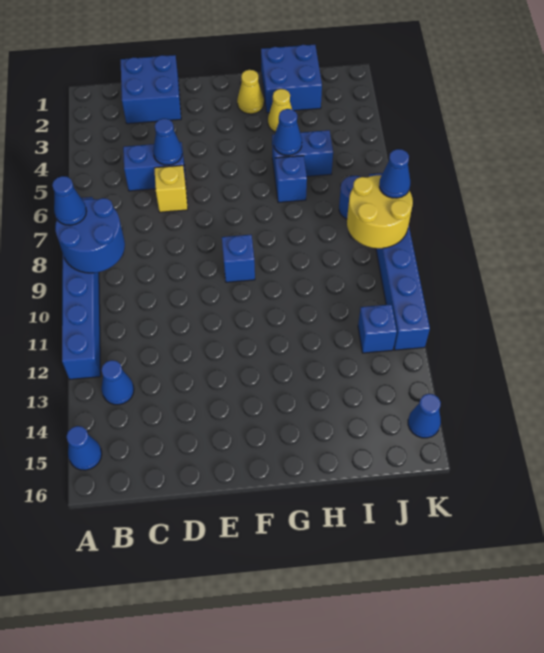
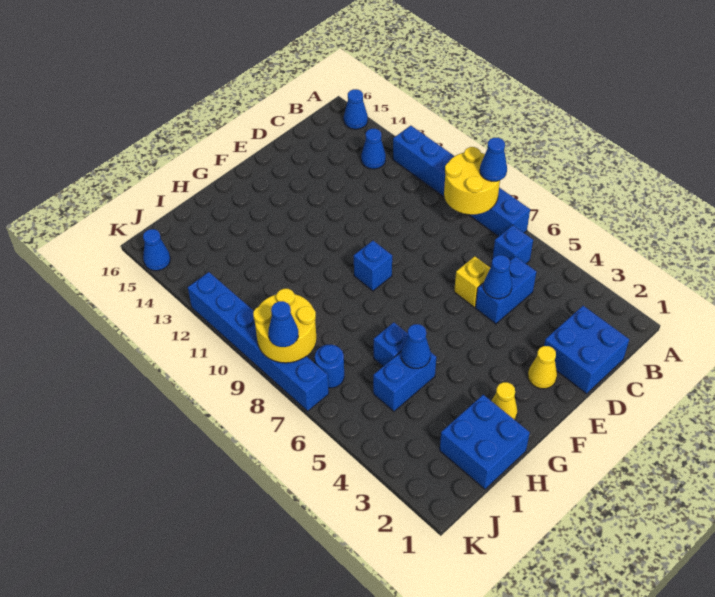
blue 2x2 round brick [55,198,125,273] -> yellow 2x2 round brick [444,147,500,215]
yellow 1x1 cone [268,89,292,132] -> yellow 1x1 cone moved to [528,346,557,389]
blue 1x1 brick [358,304,397,353] -> blue 1x1 brick moved to [493,225,533,264]

